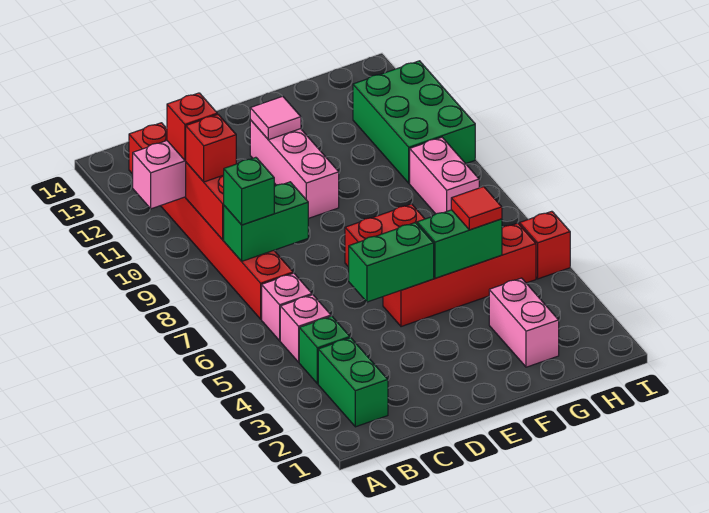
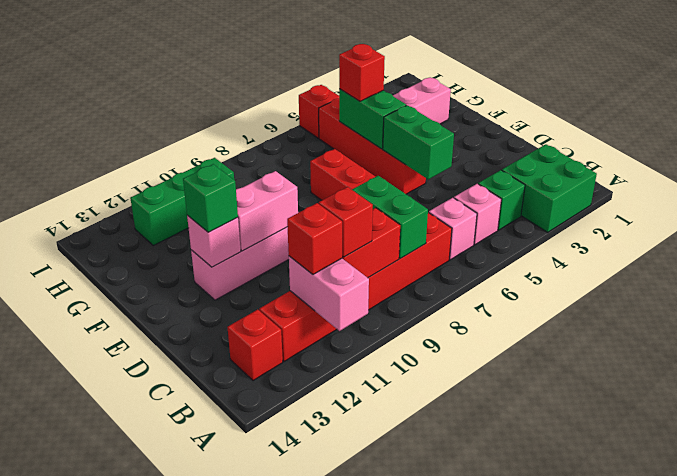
green 1x2 brick [318,338,388,427] -> green 2x2 brick [502,144,597,232]
green 1x1 brick [224,157,274,225] -> green 1x1 brick moved to [183,164,238,232]
pink 1x1 tile [250,96,301,140] -> pink 1x1 brick [187,215,241,267]
red 1x1 tile [451,187,502,230] -> red 1x1 brick [339,44,385,101]
pink 1x2 brick [410,137,479,214] -> pink 1x2 brick moved to [236,171,298,251]
green 2x3 brick [353,61,475,183] -> green 1x3 brick [130,158,234,245]

